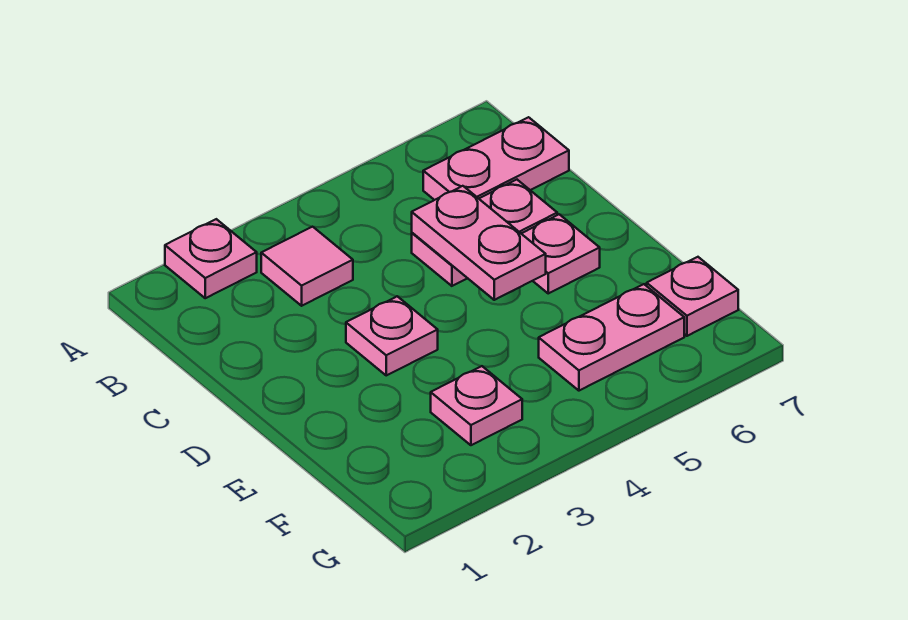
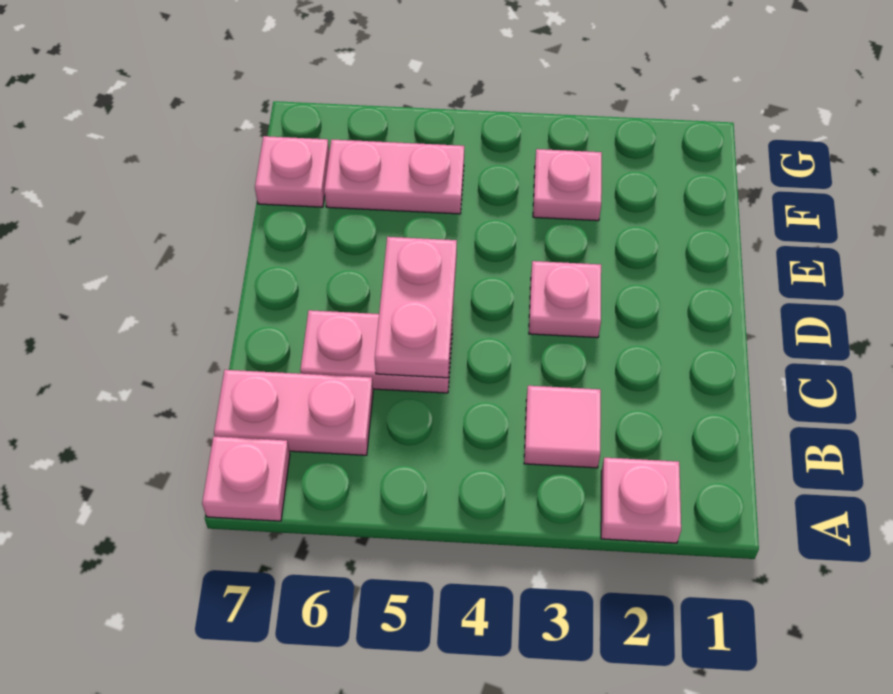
pink 1x1 plate [521,214,600,293] -> pink 1x1 plate moved to [202,437,290,521]

